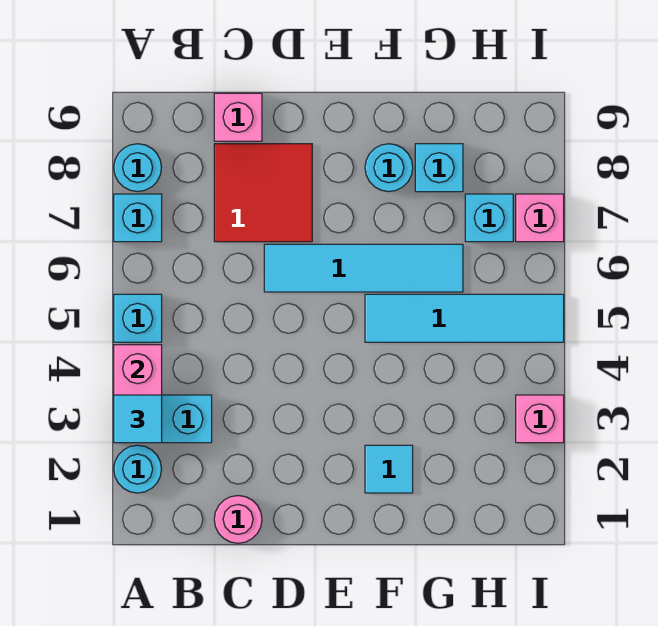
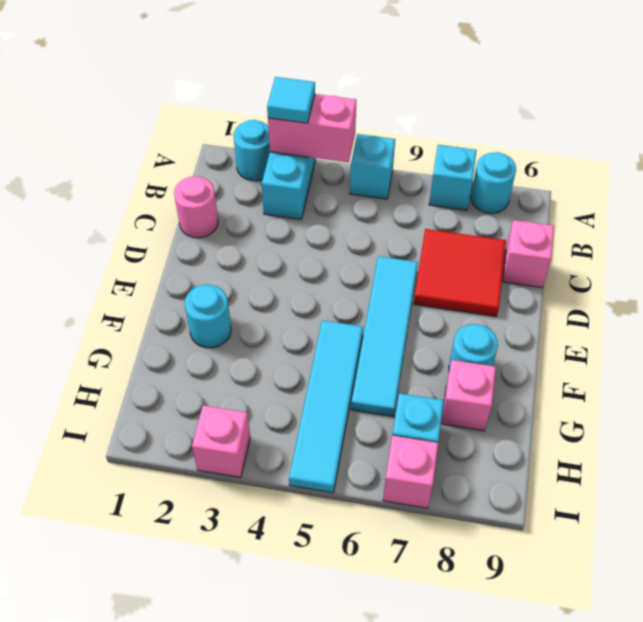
cyan 1x1 tile [365,445,413,493] -> cyan 1x1 round brick [185,285,231,348]
cyan 1x1 brick [415,144,463,192] -> pink 1x1 brick [441,360,496,431]

